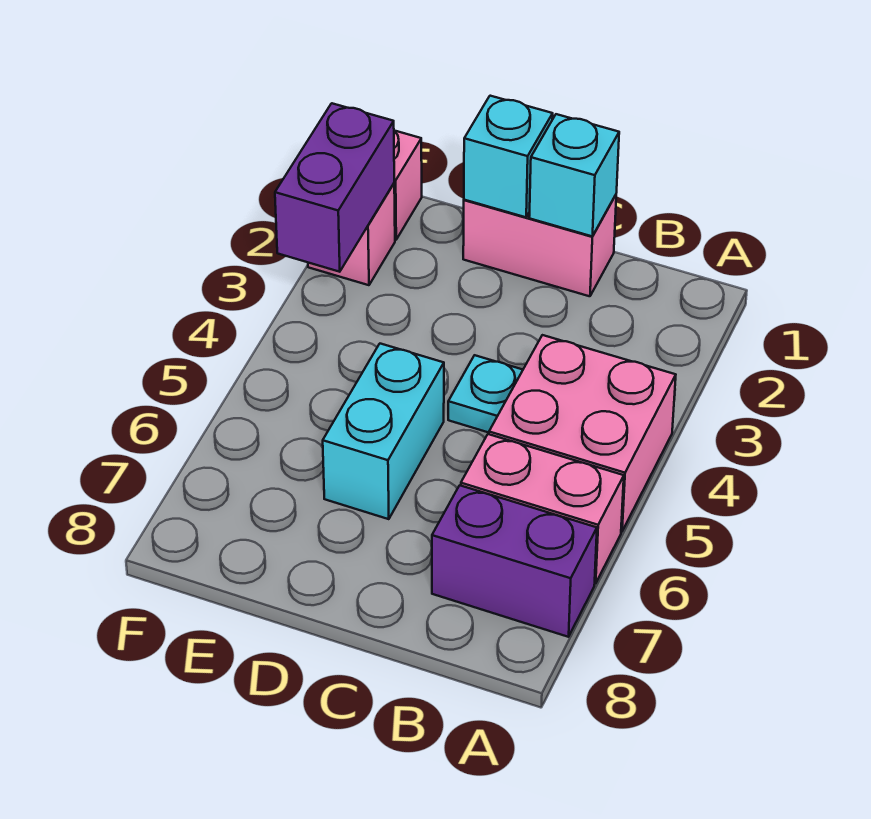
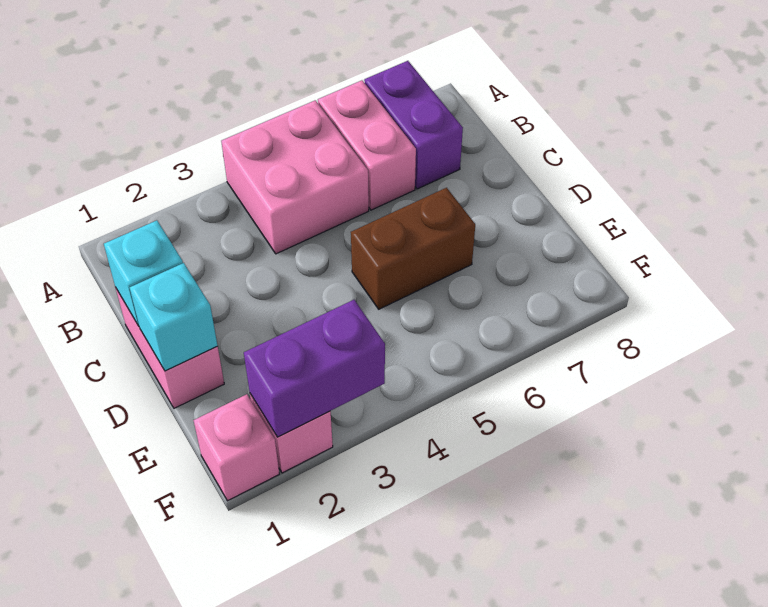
cyan 1x1 plate [448,355,523,433] -> none
cyan 1x2 brick [323,344,444,519] -> brown 1x2 brick [351,188,475,309]

